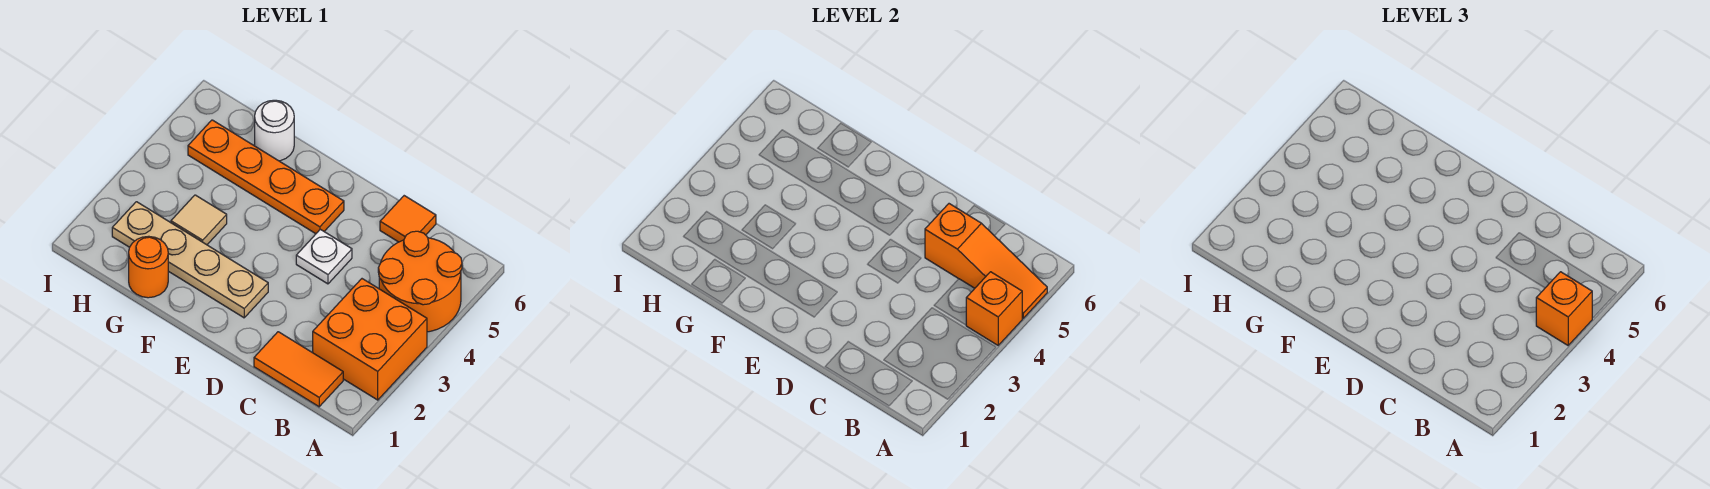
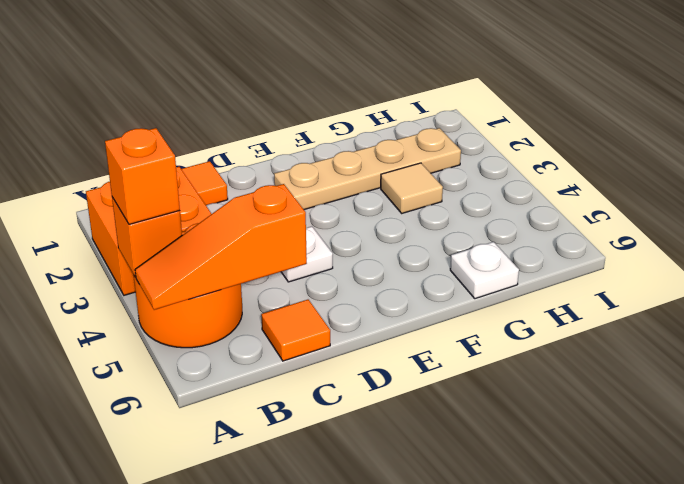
orange 1x4 plate [188,120,344,234] -> none
orange 1x1 round brick [129,236,168,298] -> none
white 1x1 round brick [255,100,294,161] -> white 1x1 plate [450,242,519,299]

